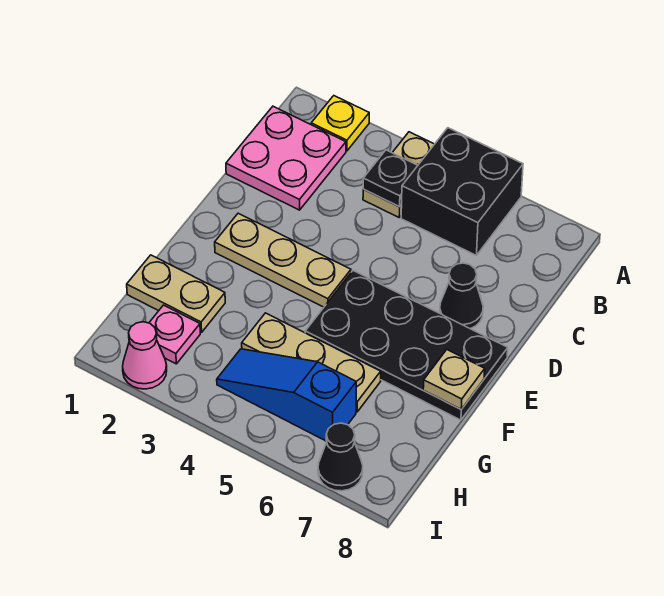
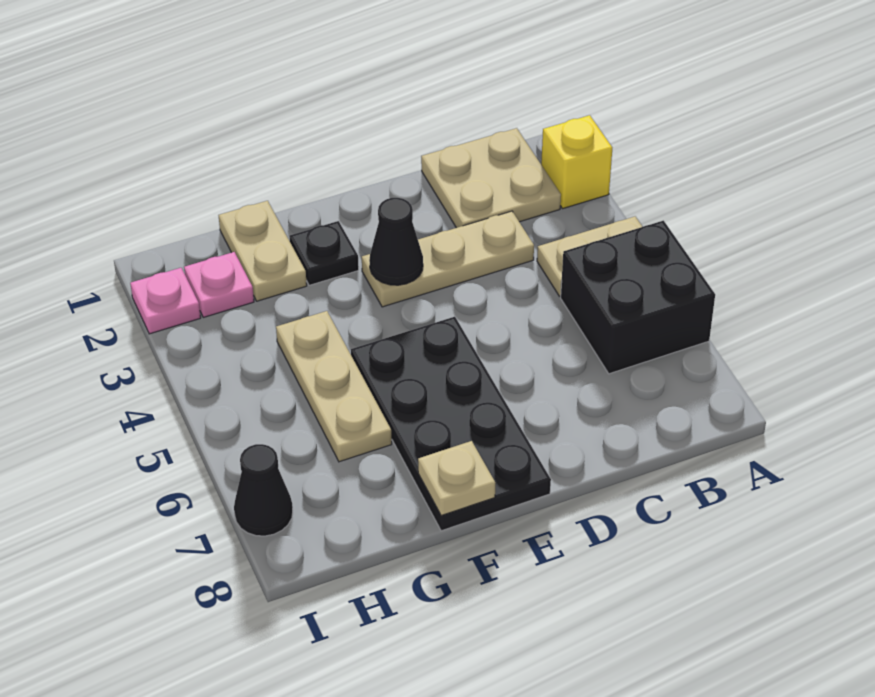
yellow 1x1 plate [311,96,369,151] -> yellow 1x1 brick [541,115,612,209]
pink 2x2 plate [226,106,346,210] -> tan 2x2 plate [421,128,561,228]
black 1x1 plate [363,150,418,207] -> black 1x1 plate moved to [289,221,359,285]
black 1x1 cone [440,263,483,329] -> black 1x1 cone moved to [369,198,423,285]
tan 1x3 plate [215,213,351,307] -> tan 1x3 plate turned to [362,211,534,307]
blue 1x3 slope [217,349,356,441] -> none
pink 1x1 cone [123,322,167,389] -> pink 1x1 plate [130,268,201,334]

